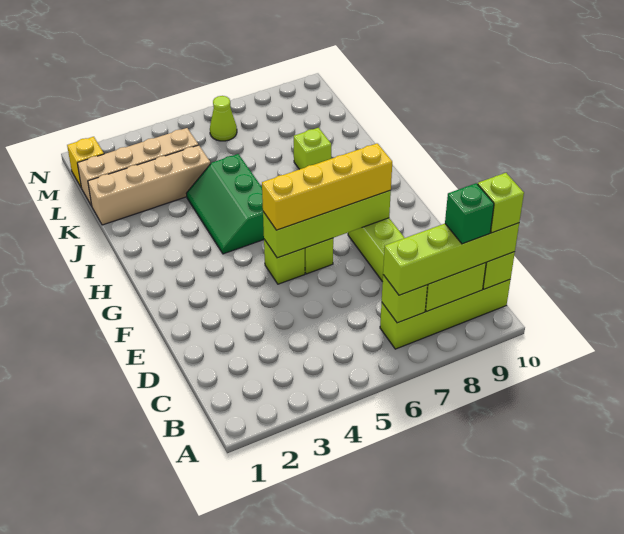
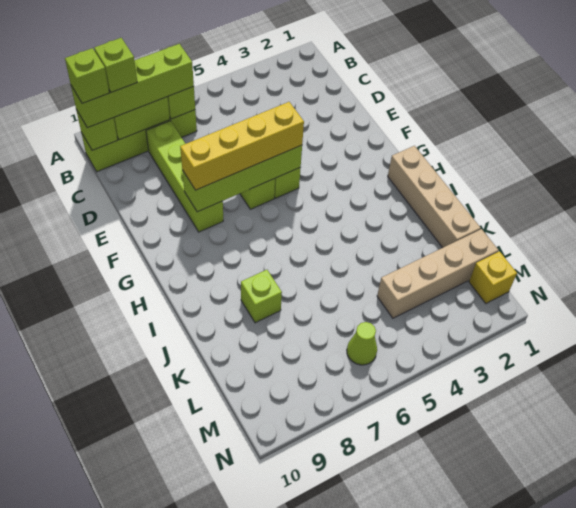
green 1x1 brick [445,183,494,244] -> lime 1x1 brick [94,38,137,92]
green 2x3 slope [187,154,264,254] -> none
tan 1x4 brick [88,145,210,225] -> tan 1x4 brick turned to [388,146,481,248]

